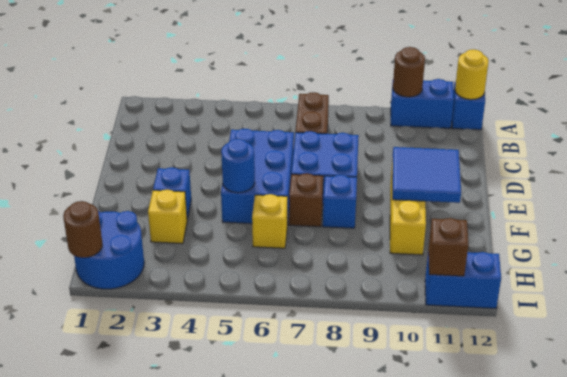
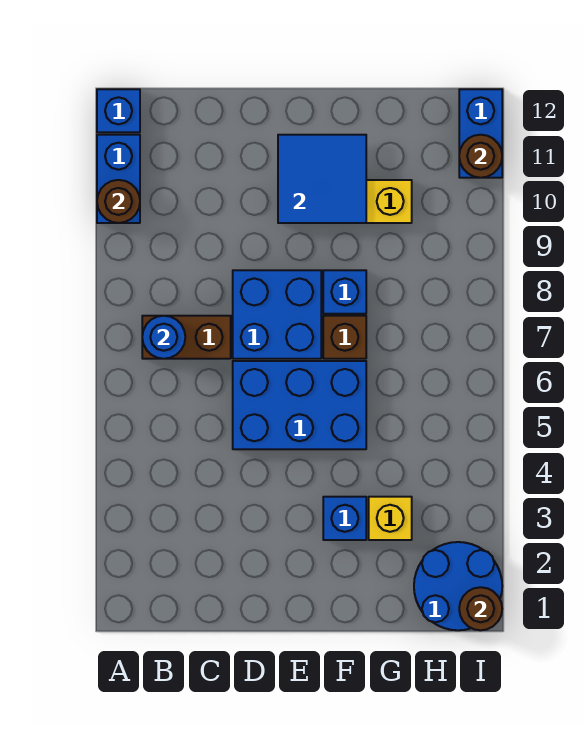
yellow 1x1 round brick [455,49,489,100] -> none
blue 1x1 round brick [221,139,255,193] -> blue 1x1 round brick moved to [142,316,185,359]
yellow 1x1 brick [252,194,288,248] -> none
brown 1x1 brick [428,218,469,276] -> brown 1x1 round brick [459,135,502,178]

